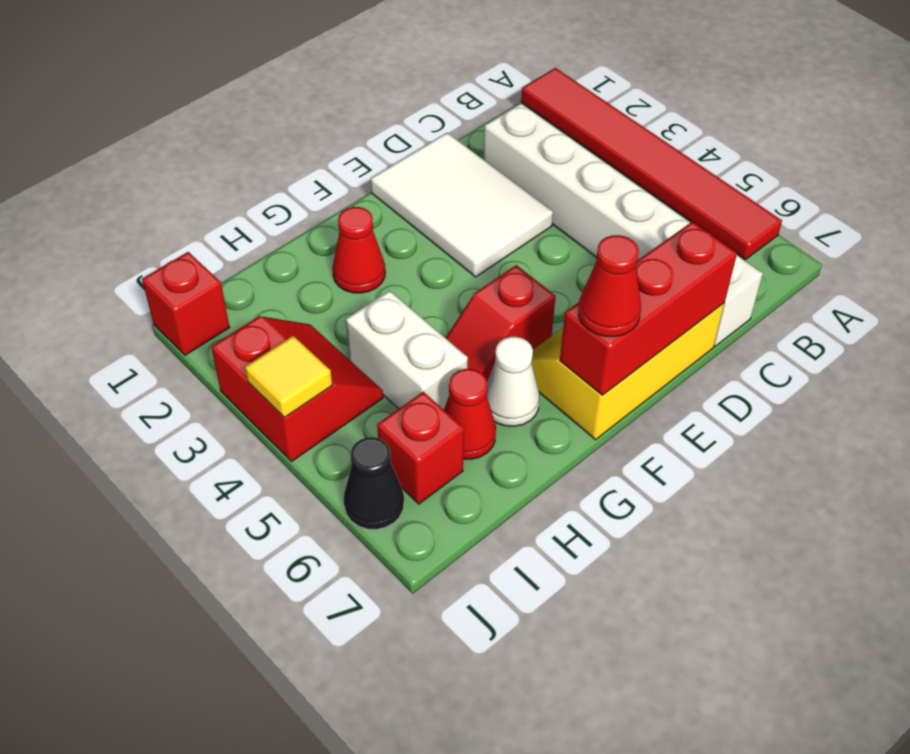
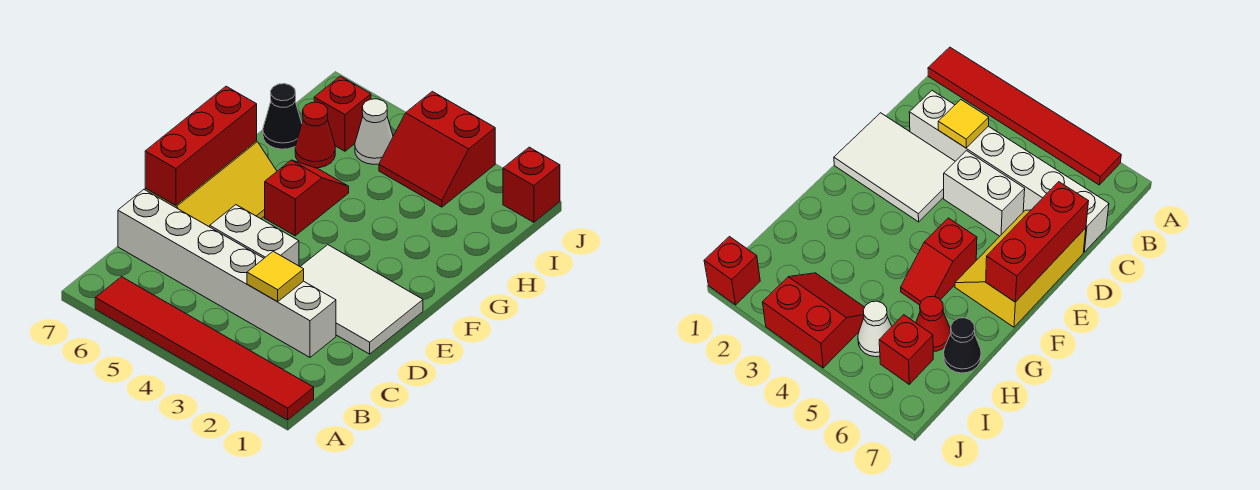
red 1x1 cone [578,235,641,337] -> none
red 1x1 cone [332,207,385,293] -> none
white 1x1 cone [486,337,539,426] -> white 1x1 cone moved to [355,99,393,164]
white 1x2 brick [346,291,468,410] -> white 1x2 brick moved to [210,205,299,266]
yellow 1x1 tile [245,336,332,417] -> yellow 1x1 tile moved to [247,251,304,302]
black 1x1 cone [344,437,404,530] -> black 1x1 cone moved to [263,84,302,149]

